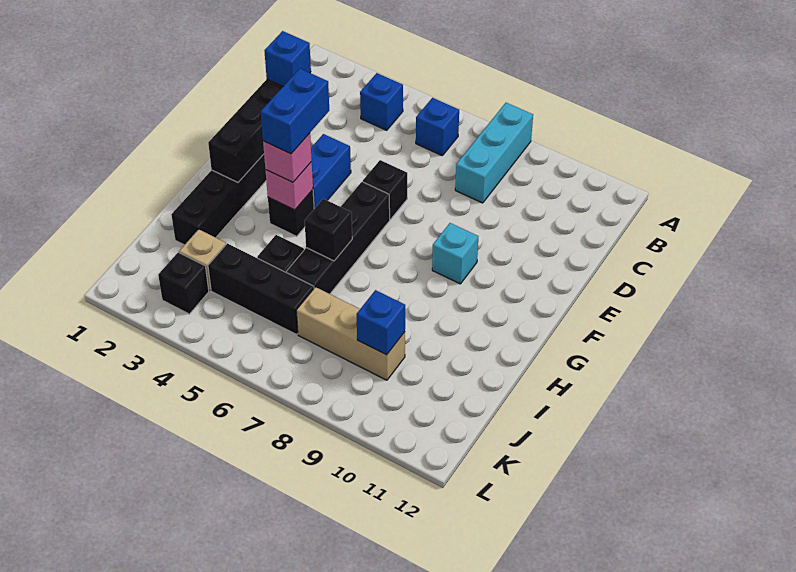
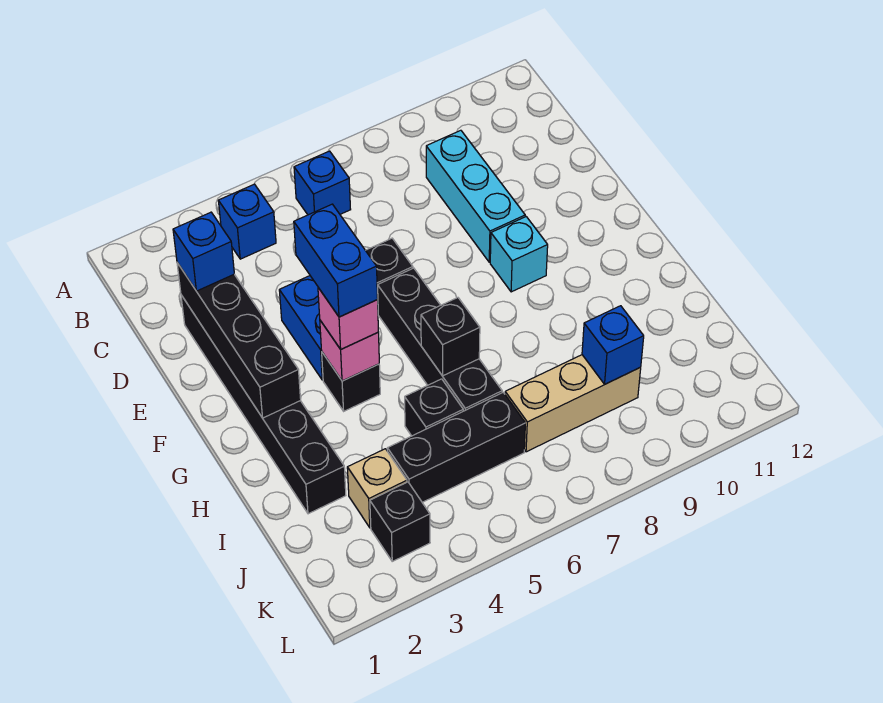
cyan 1x3 brick [455,103,533,203] -> cyan 1x3 brick moved to [426,130,525,262]

